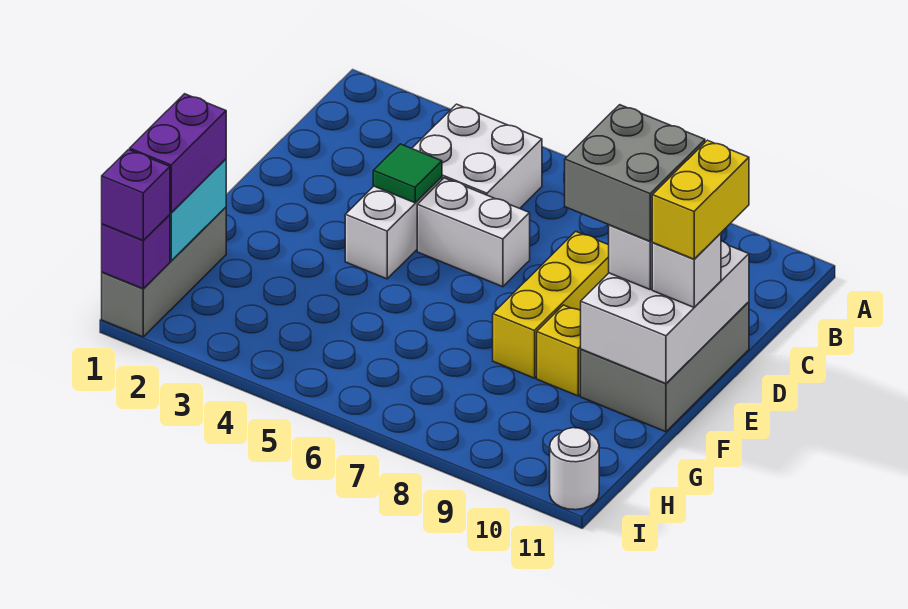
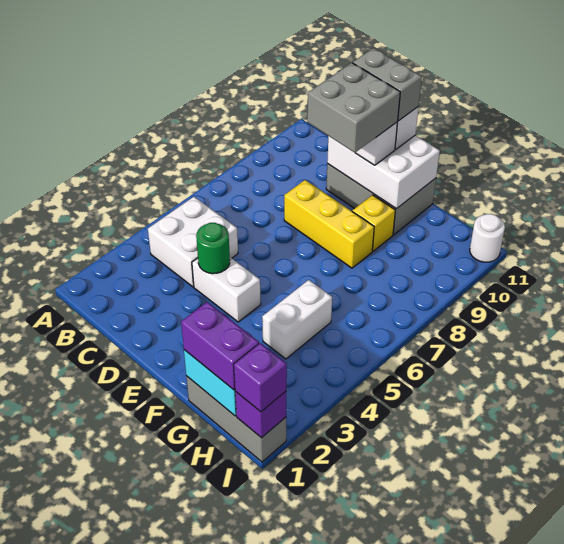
green 1x1 tile [373,144,442,203] -> green 1x1 round brick [196,223,230,274]
white 1x2 brick [417,178,530,287] -> white 1x2 brick moved to [262,280,332,359]
yellow 1x2 brick [652,140,749,259] -> grey 1x2 brick [353,48,422,121]

